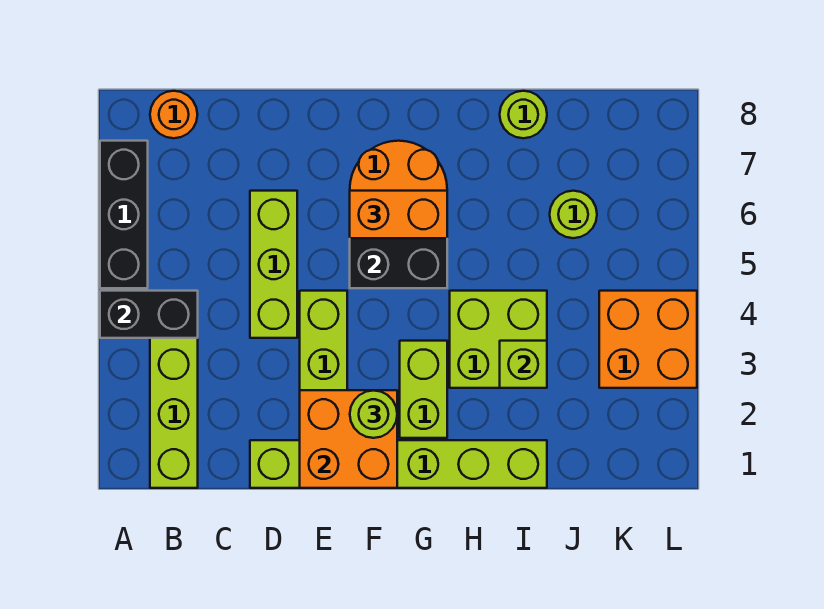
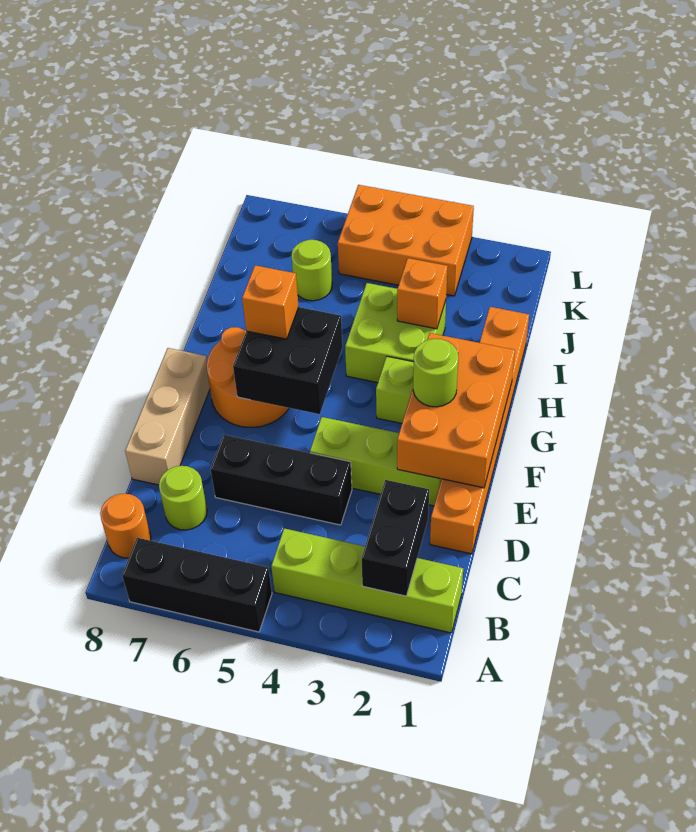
black 1x2 brick [100,291,198,338] -> black 1x2 brick moved to [362,480,429,596]
lime 1x6 brick [250,440,547,488] -> orange 1x6 brick [430,307,529,554]
lime 1x3 brick [250,191,297,338] -> black 1x3 brick [211,435,352,525]
none -> tan 1x3 brick [125,348,210,485]
orange 2x2 brick [300,390,397,488] -> orange 2x3 brick [397,333,515,488]
orange 1x2 brick [350,191,447,238] -> orange 1x1 brick [242,265,299,339]
lime 1x1 brick [500,341,547,388] -> orange 1x1 brick [397,258,448,329]
lime 1x1 round brick [500,91,547,138] -> lime 1x1 round brick moved to [159,466,207,530]
orange 2x2 brick [599,291,697,388] -> orange 2x3 brick [338,185,474,296]

